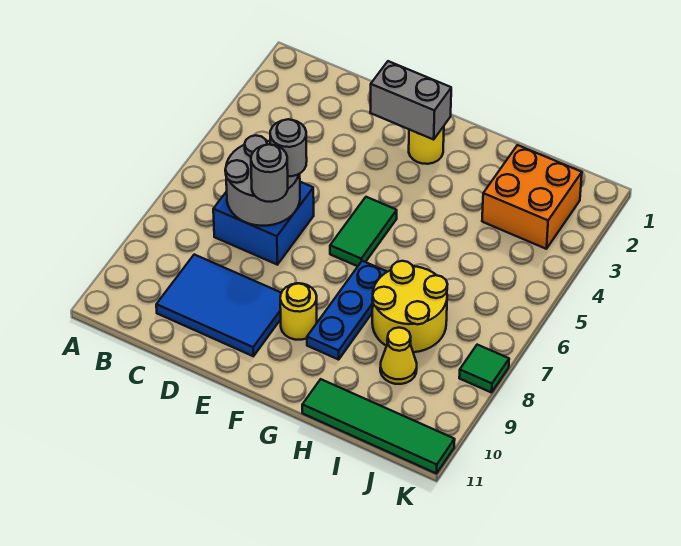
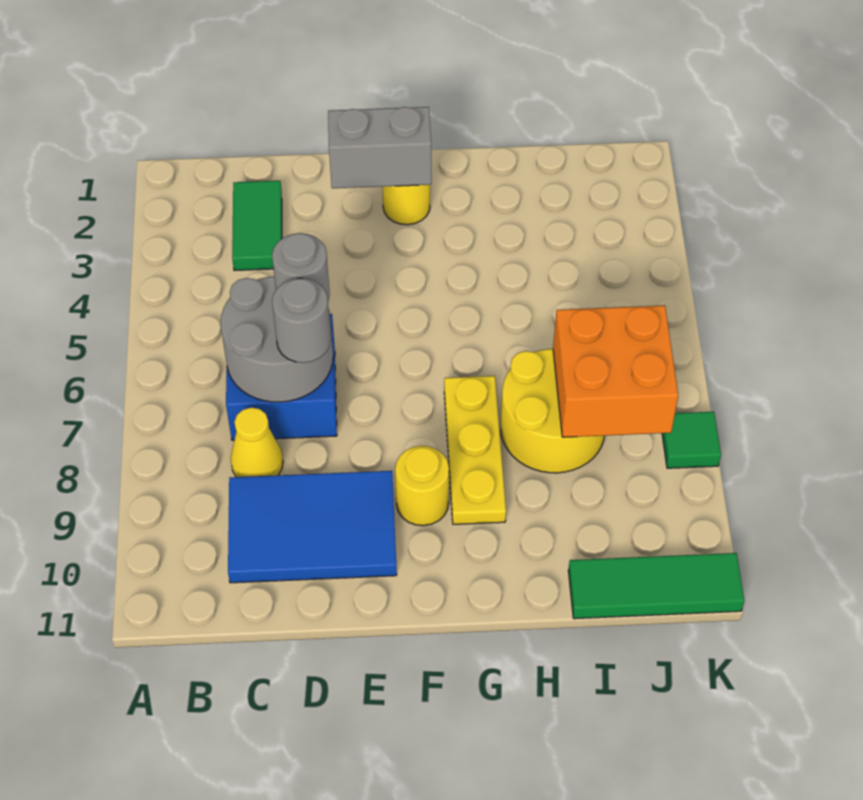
green 1x2 tile [330,197,397,266] -> green 1x2 tile moved to [232,181,282,271]
blue 1x3 plate [307,261,387,360] -> yellow 1x3 plate [444,376,506,524]
green 1x4 tile [302,379,455,474] -> green 1x3 tile [568,553,744,619]
orange 2x2 brick [482,145,582,249] -> orange 2x2 brick moved to [553,305,678,437]
yellow 1x1 cone [380,328,417,384] -> yellow 1x1 cone moved to [231,407,283,477]

